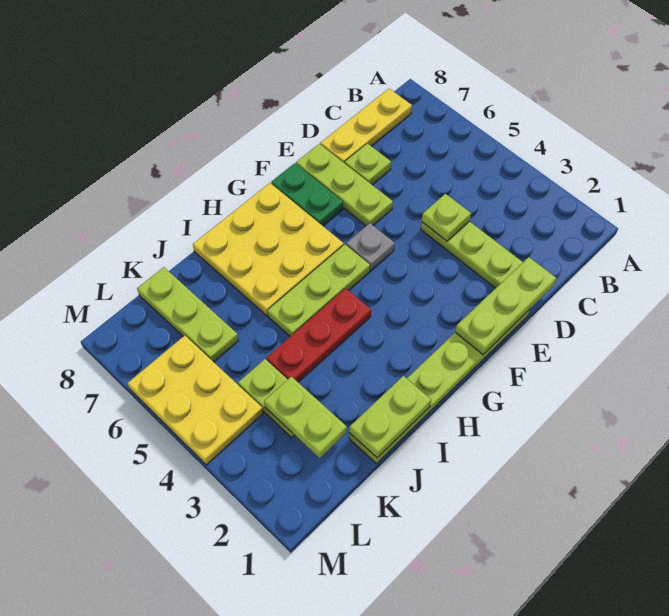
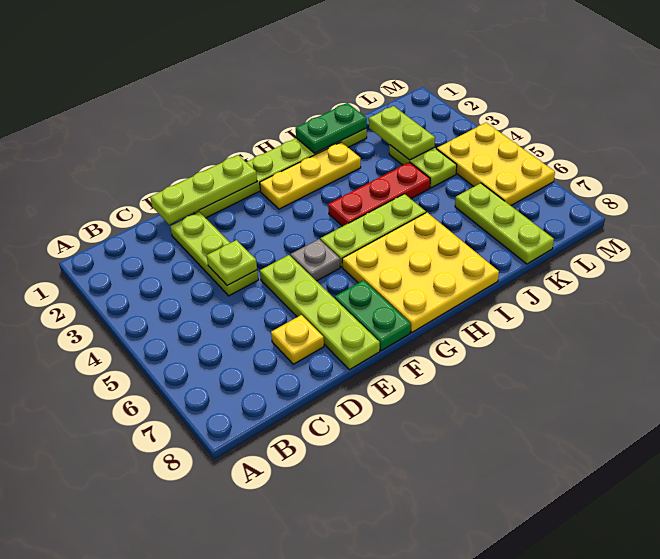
yellow 1x3 plate [320,89,412,163] -> yellow 1x3 plate moved to [260,142,361,209]
lime 1x1 plate [345,144,391,185] -> yellow 1x1 plate [271,315,324,364]
lime 1x3 plate [296,144,393,226] -> lime 1x4 plate [260,255,380,370]
lime 1x2 plate [349,376,431,458] -> green 1x2 plate [296,103,367,153]

